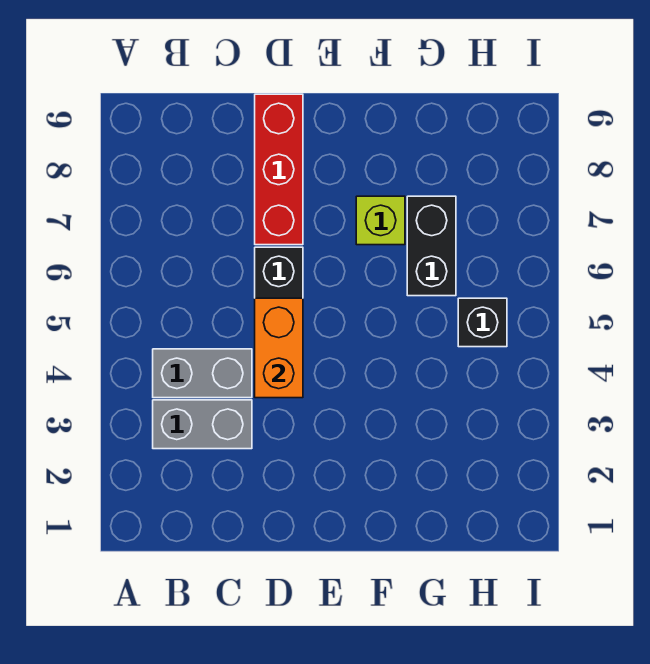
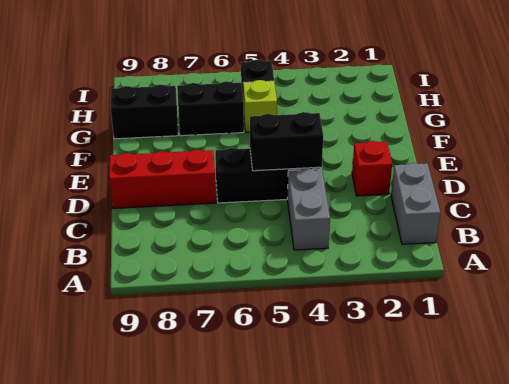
grey 1x2 brick [153,400,252,449] -> grey 1x2 brick moved to [391,163,440,244]
none -> red 1x1 brick [352,141,392,196]
orange 1x2 brick [255,298,303,398] -> black 1x2 brick [250,112,323,171]
lime 1x1 brick [356,196,405,245] -> lime 1x1 brick moved to [243,80,277,132]
none -> black 1x2 brick [111,84,178,139]

